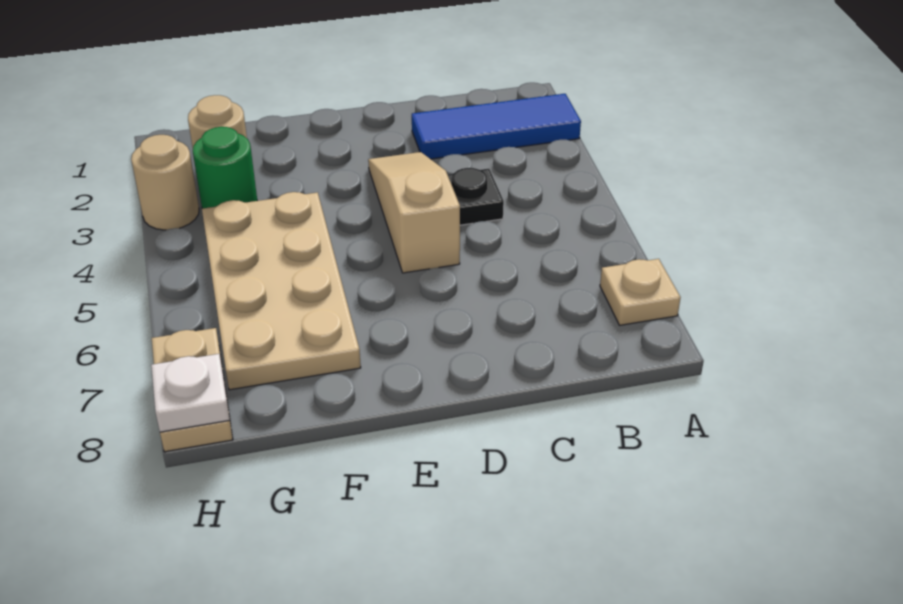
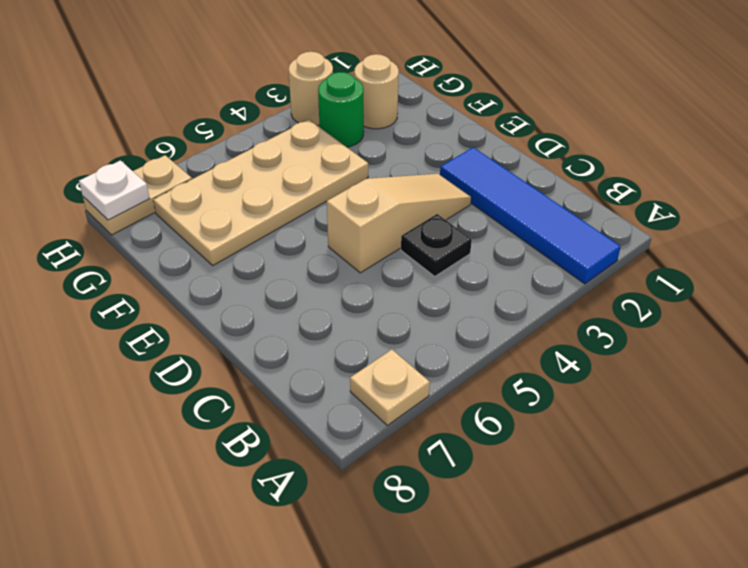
blue 1x3 tile [412,94,581,159] -> blue 1x4 tile [440,147,621,284]

